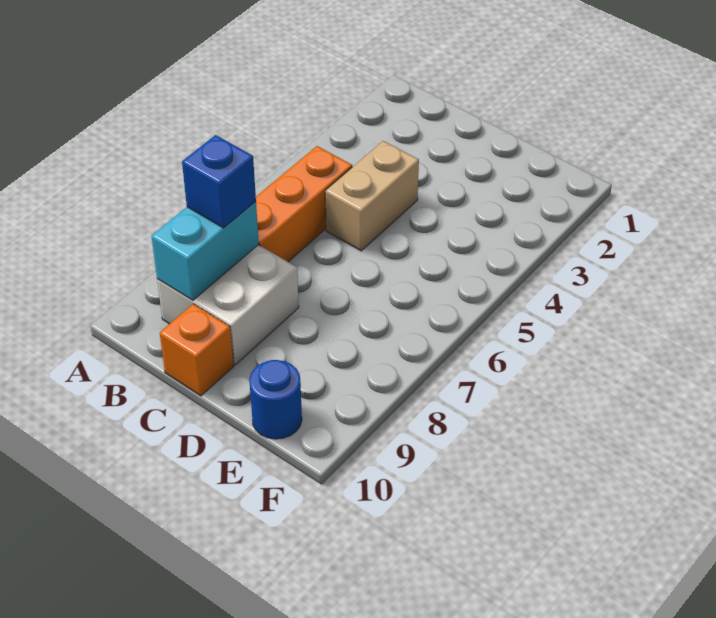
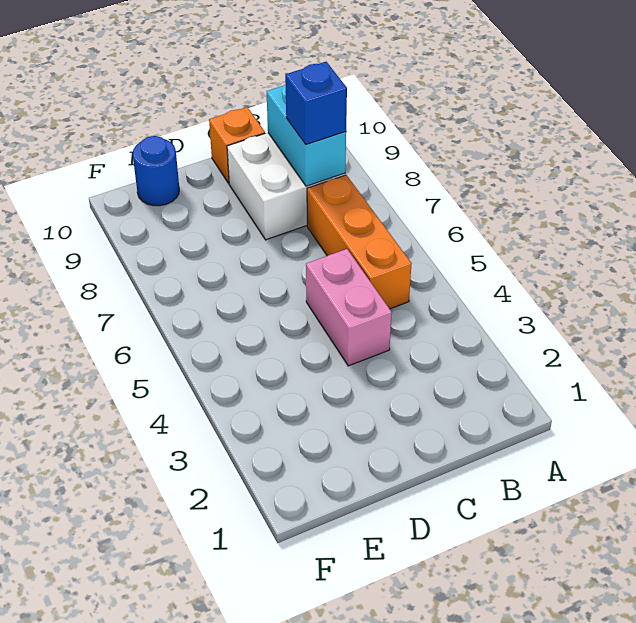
tan 1x2 brick [325,141,419,251] -> pink 1x2 brick [306,249,392,366]

